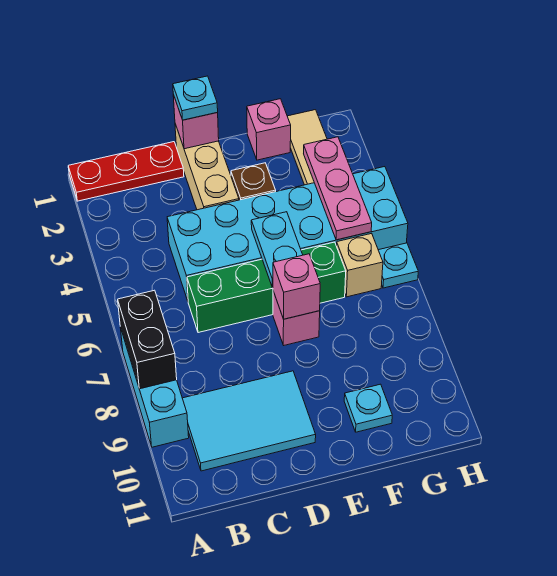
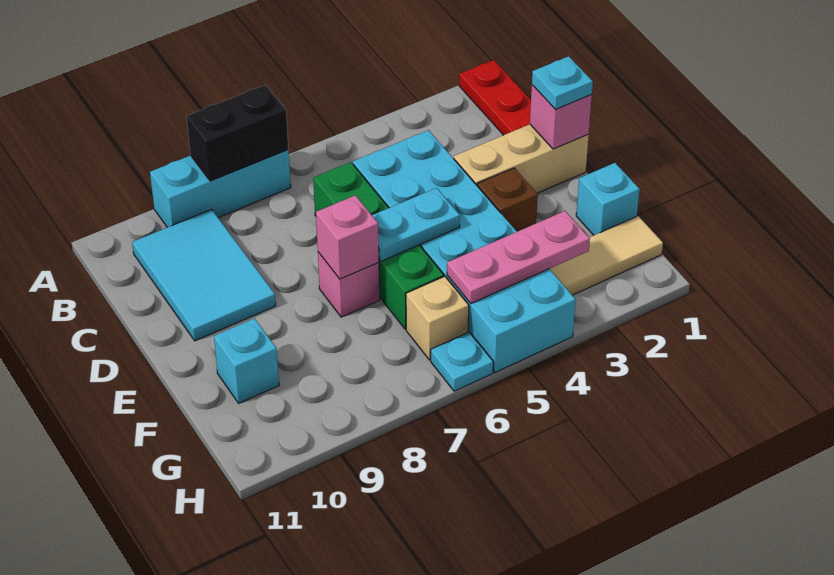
pink 1x1 brick [247,99,291,160] -> cyan 1x1 brick [576,163,640,235]
cyan 1x1 plate [344,384,392,432] -> cyan 1x1 brick [214,319,279,403]

